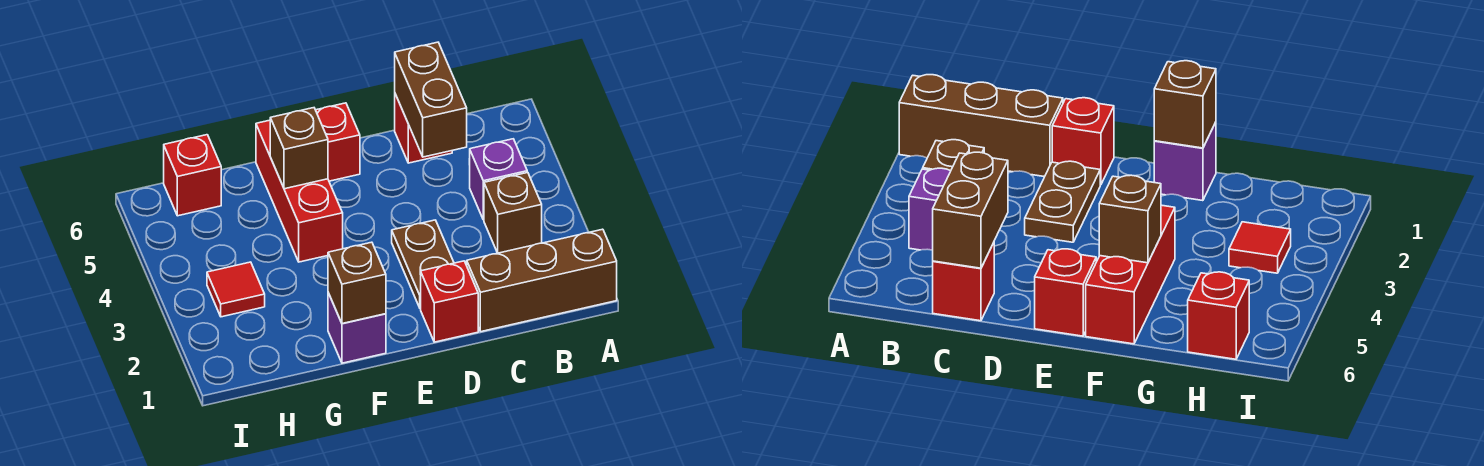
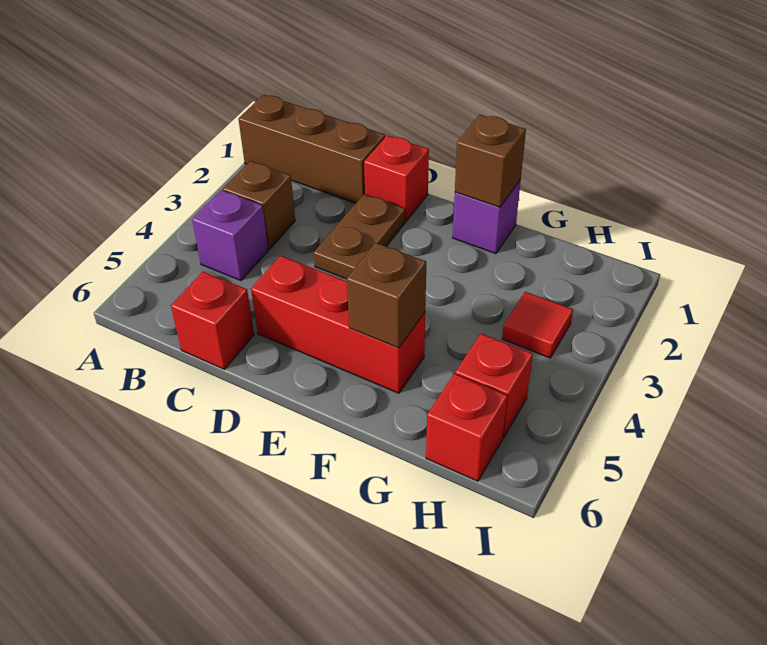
brown 1x2 brick [395,42,467,157] -> none
red 1x1 brick [316,103,360,181] -> red 1x1 brick moved to [455,334,533,437]
red 1x3 brick [256,120,343,262] -> red 1x3 brick turned to [251,256,425,393]

